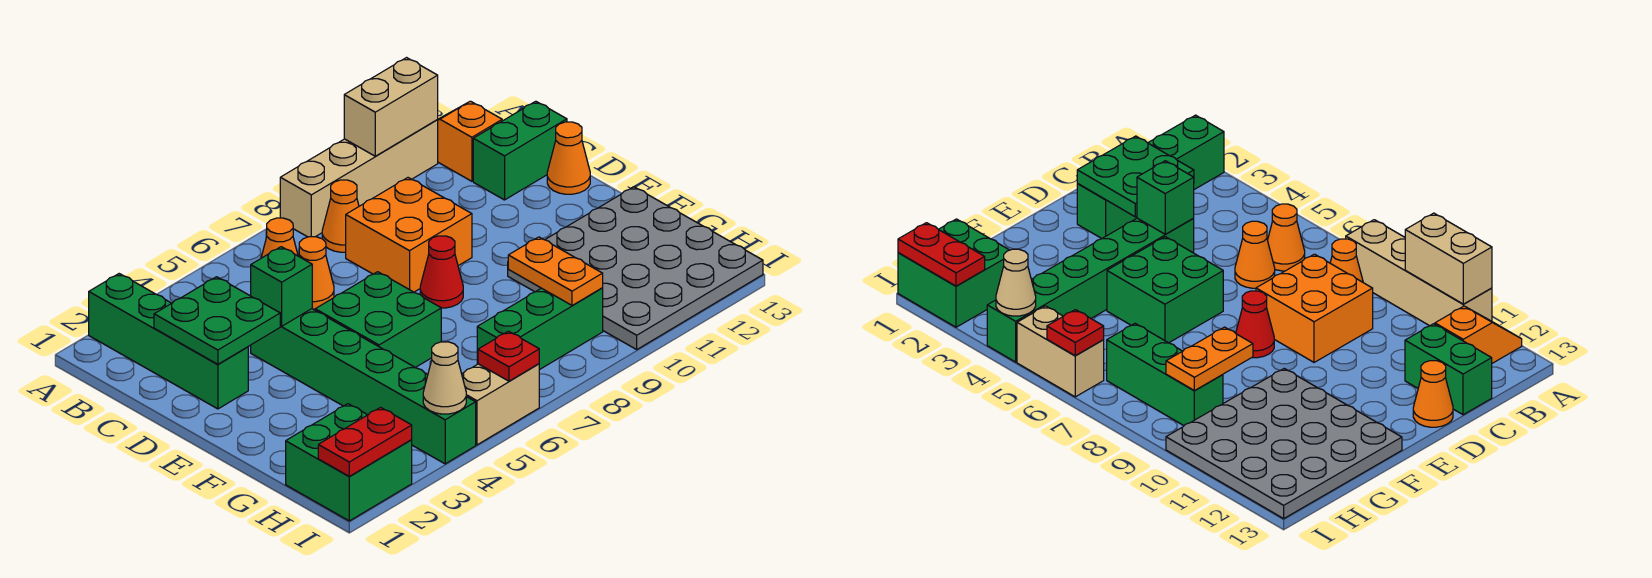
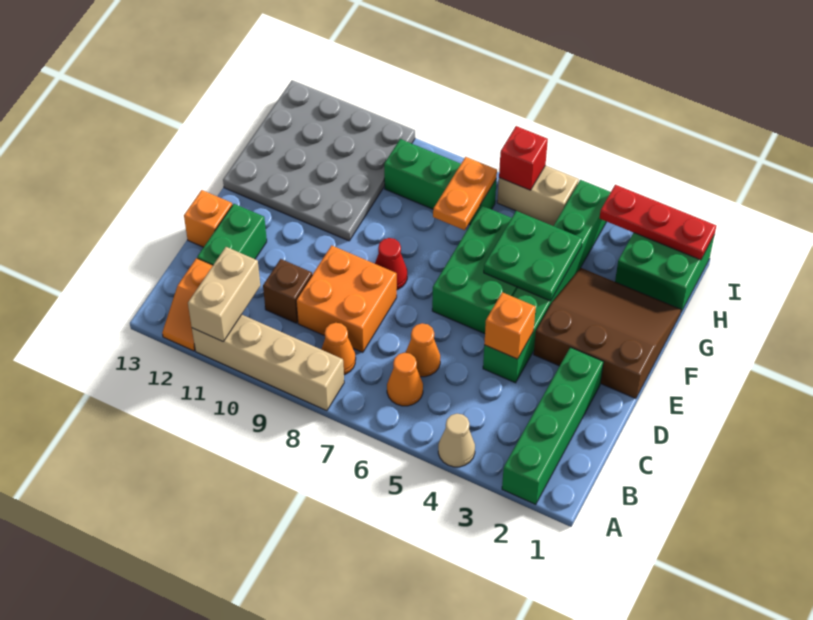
tan 1x2 brick [344,58,438,156] -> tan 1x2 brick turned to [188,247,260,341]
green 2x2 plate [154,277,280,364] -> green 2x2 plate moved to [484,211,583,301]
none -> brown 1x1 brick [263,259,312,323]
green 1x2 brick [473,101,567,200] -> green 1x2 brick turned to [197,204,267,265]
green 1x1 brick [251,247,312,326] -> orange 1x1 brick [484,292,536,359]
orange 1x1 cone [547,122,590,194] -> orange 1x1 brick [184,190,232,247]
none -> brown 3x3 slope [534,268,681,399]
green 2x2 brick [315,272,441,368] -> green 2x3 brick [432,206,518,334]
orange 1x2 plate [508,237,603,305] -> orange 1x2 plate moved to [433,157,497,230]
red 1x2 plate [318,407,412,476] -> red 1x3 plate [600,185,716,260]
tan 1x1 cone [423,342,466,414] -> tan 1x1 cone moved to [438,414,475,467]
red 1x1 plate [478,331,539,381] -> red 1x1 brick [499,126,548,190]

